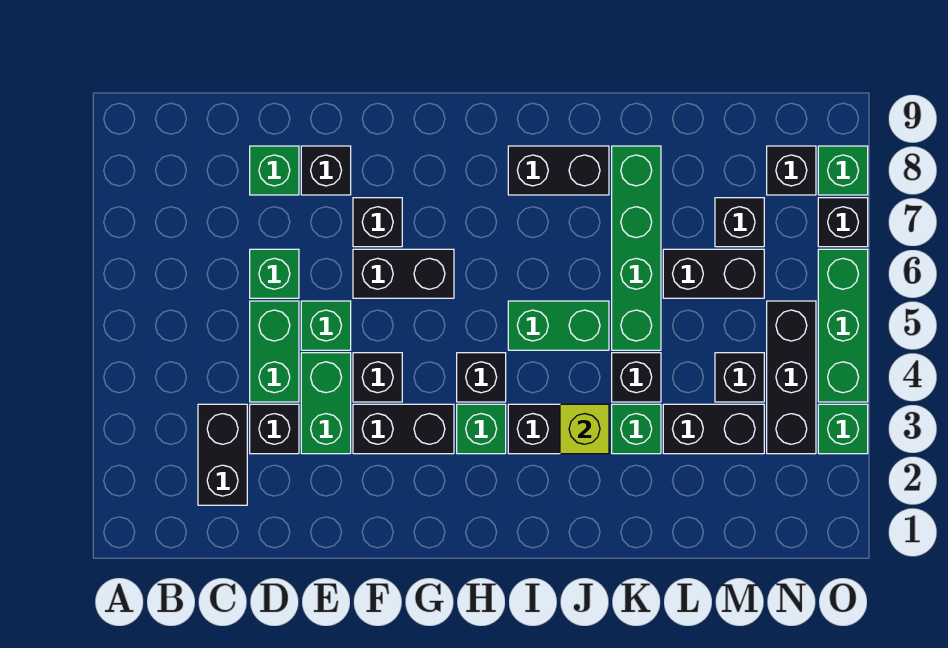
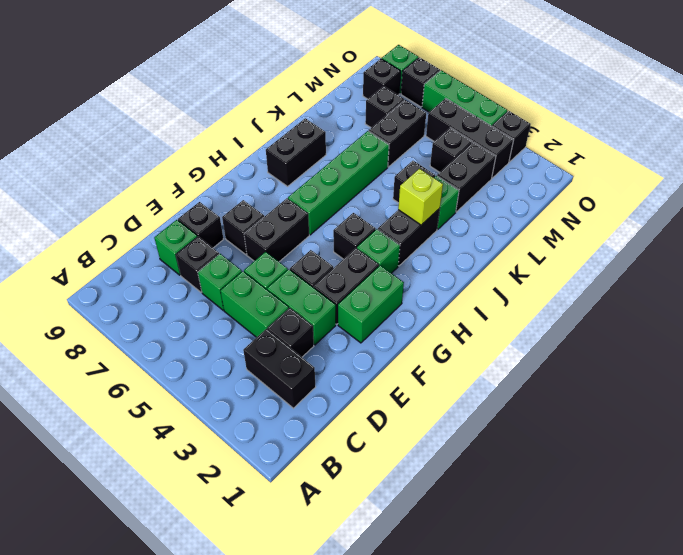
none -> black 1x1 brick [176,237,219,293]
green 1x2 brick [508,301,609,350] -> green 1x2 brick moved to [338,265,404,343]
green 1x4 brick [612,146,661,350] -> green 1x4 brick turned to [288,131,389,235]
green 1x1 brick [818,404,868,454] -> black 1x1 brick [492,111,531,162]

